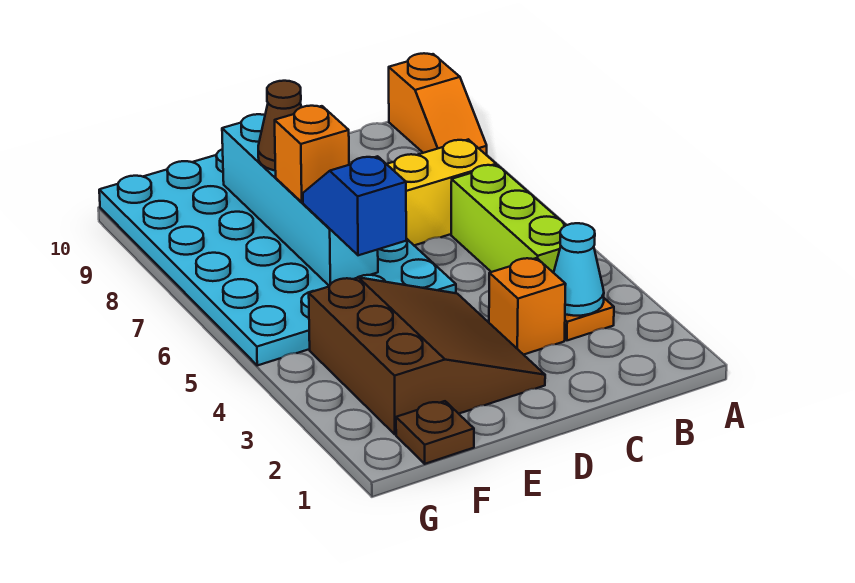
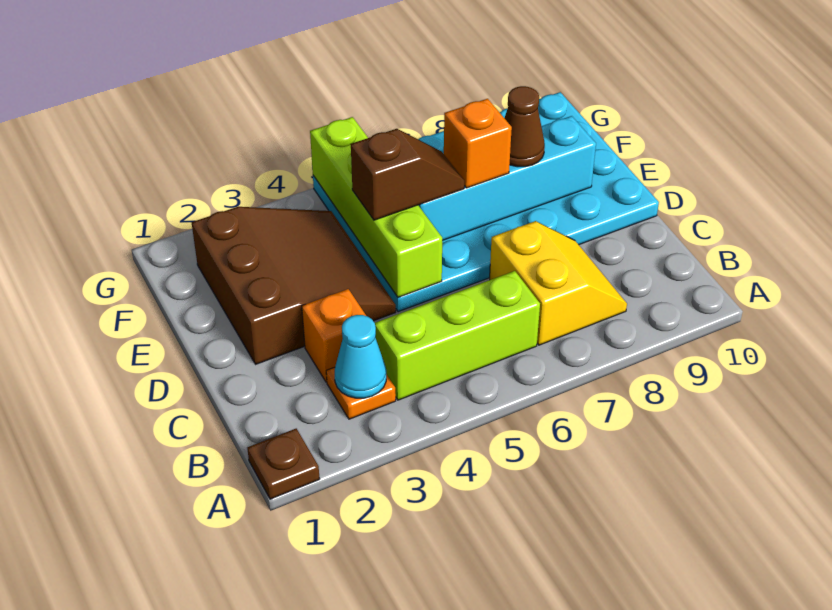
orange 1x2 slope [389,53,487,155] -> none
brown 3x3 slope [309,278,545,434] -> brown 3x3 slope turned to [192,207,396,364]
none -> lime 1x4 brick [310,117,442,298]
blue 1x2 slope [303,156,406,255] -> brown 1x2 slope [351,129,464,220]
brown 1x1 plate [396,401,474,464] -> brown 1x1 plate moved to [247,429,320,499]

